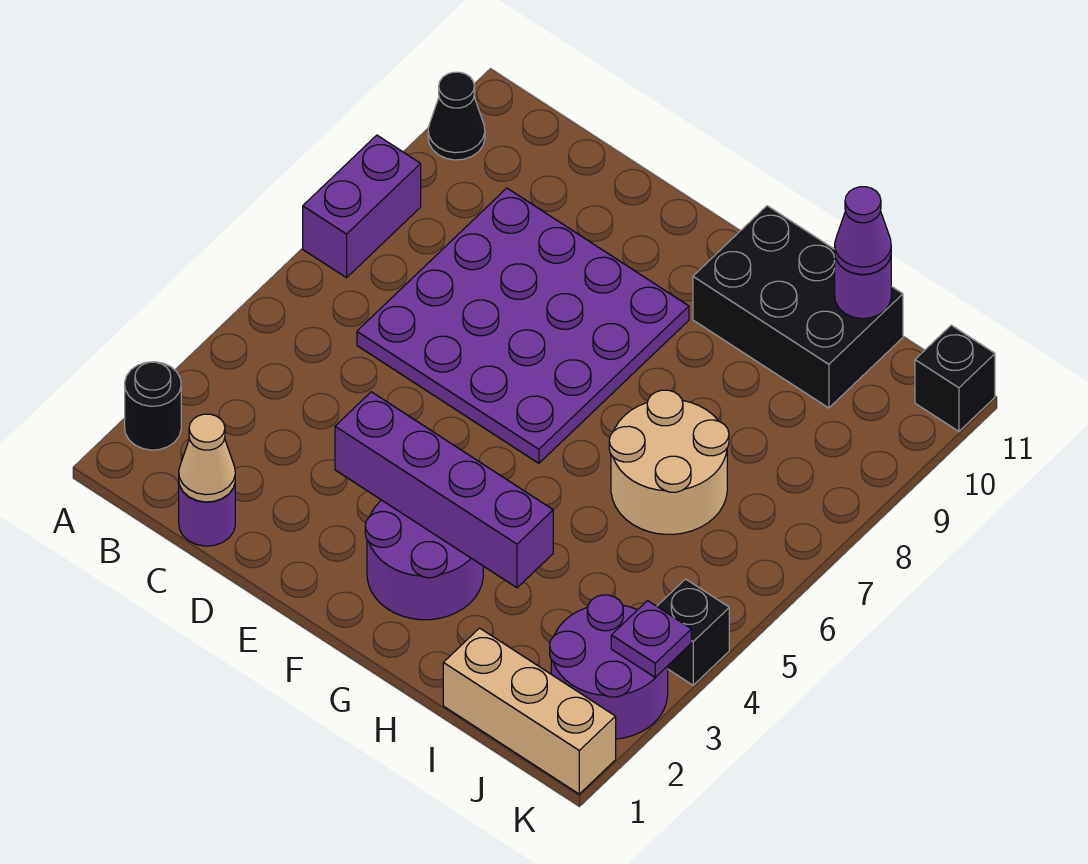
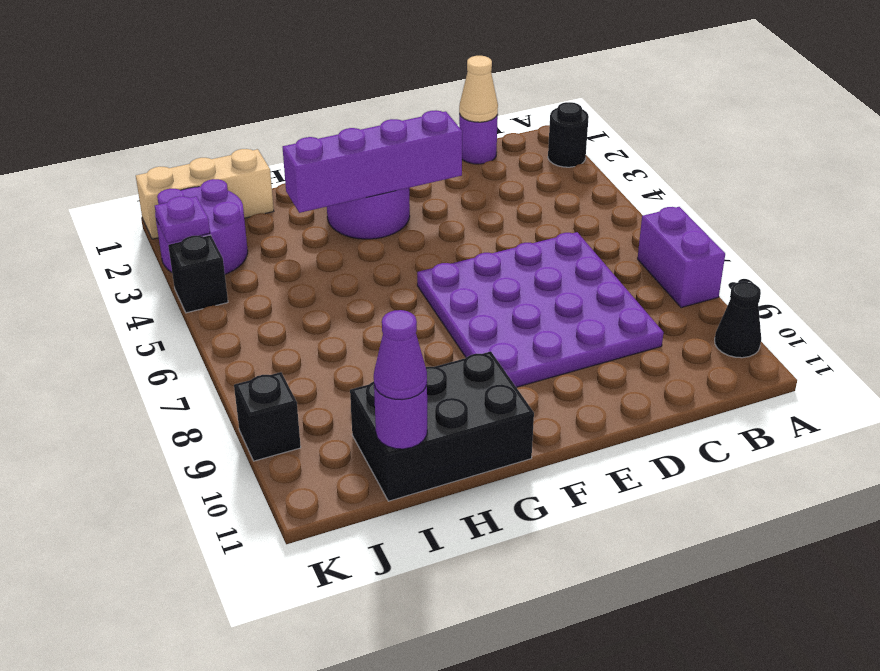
tan 2x2 round brick [609,390,729,534] -> none
black 1x1 brick [915,325,995,431] -> black 1x1 brick moved to [234,372,301,461]

